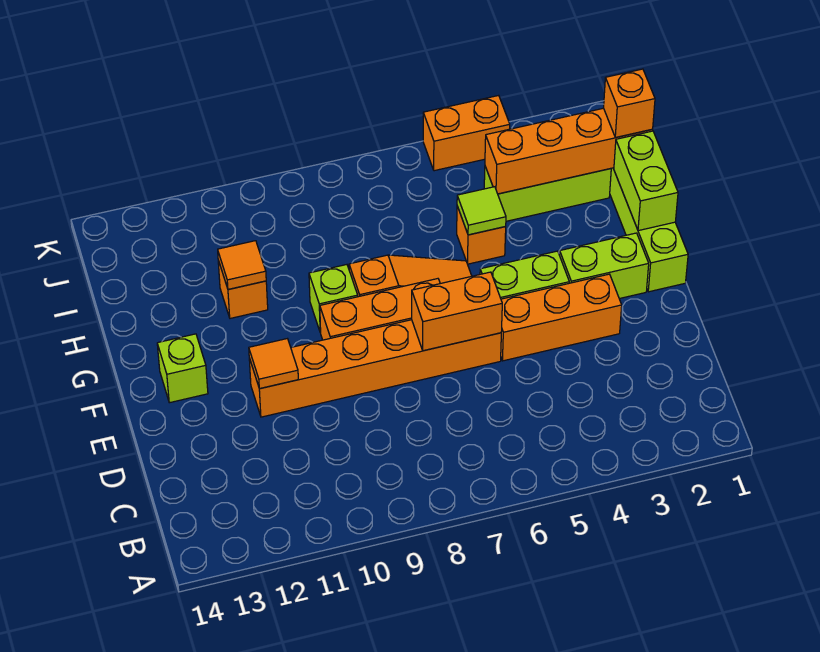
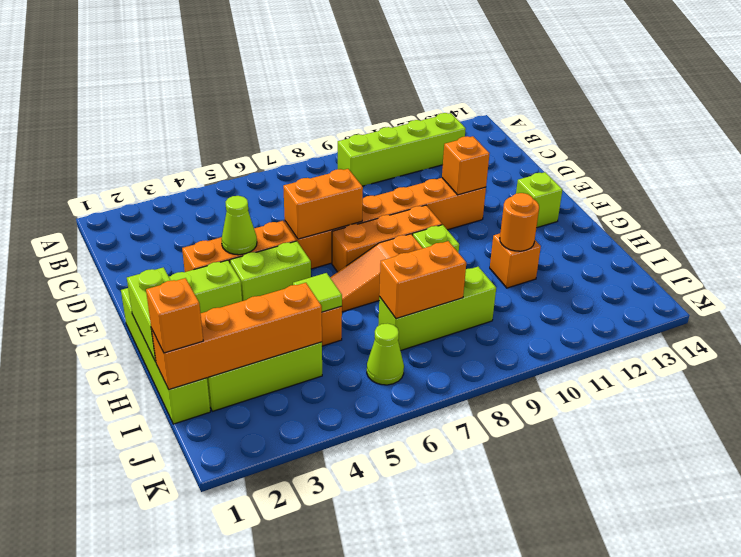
none -> lime 1x4 brick [338,113,466,186]
none -> lime 1x1 cone [222,196,257,255]
orange 1x1 tile [249,339,298,389] -> orange 1x1 brick [442,136,490,195]
orange 1x1 tile [218,241,266,289] -> orange 1x1 round brick [500,193,539,251]
none -> lime 1x3 brick [378,267,496,351]
none -> lime 1x1 cone [367,323,404,385]
orange 1x2 brick [423,95,510,171] -> orange 1x2 brick moved to [379,241,466,319]

